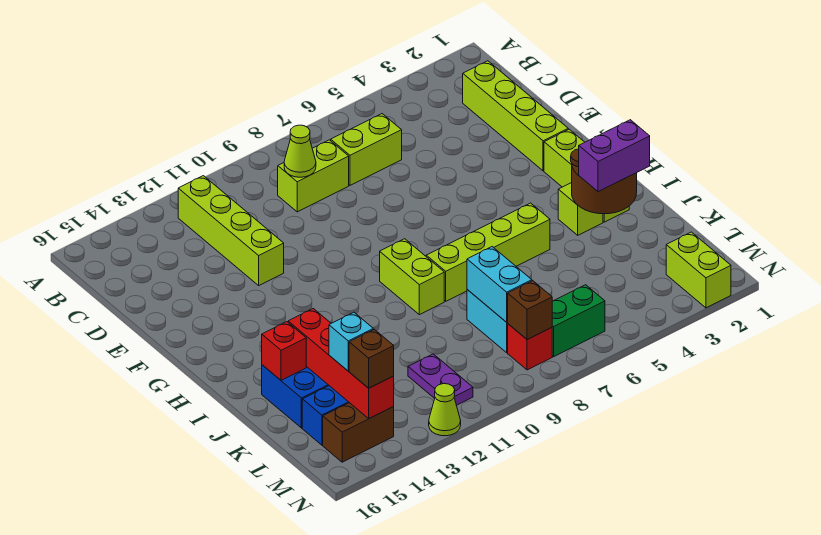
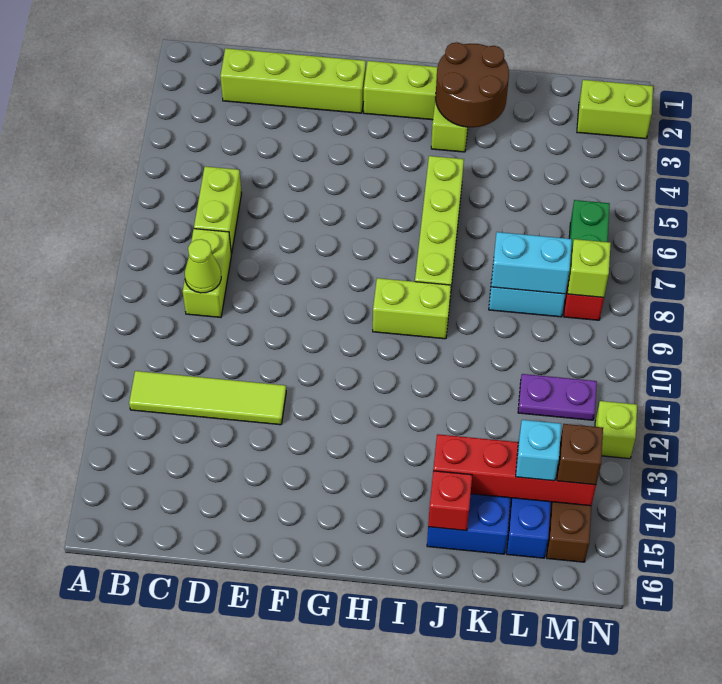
lime 1x4 brick [178,176,284,285] -> lime 1x4 tile [129,371,286,425]
purple 1x2 brick [579,120,650,192] -> none
brown 1x1 brick [508,281,552,340] -> lime 1x1 brick [568,239,611,297]
lime 1x1 cone [429,384,461,436] -> lime 1x1 brick [595,401,637,459]

